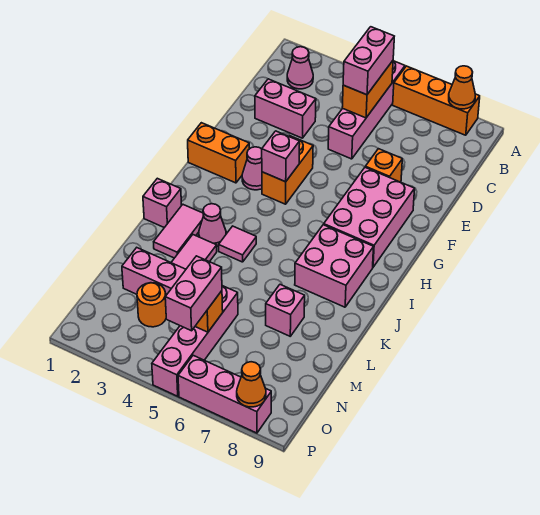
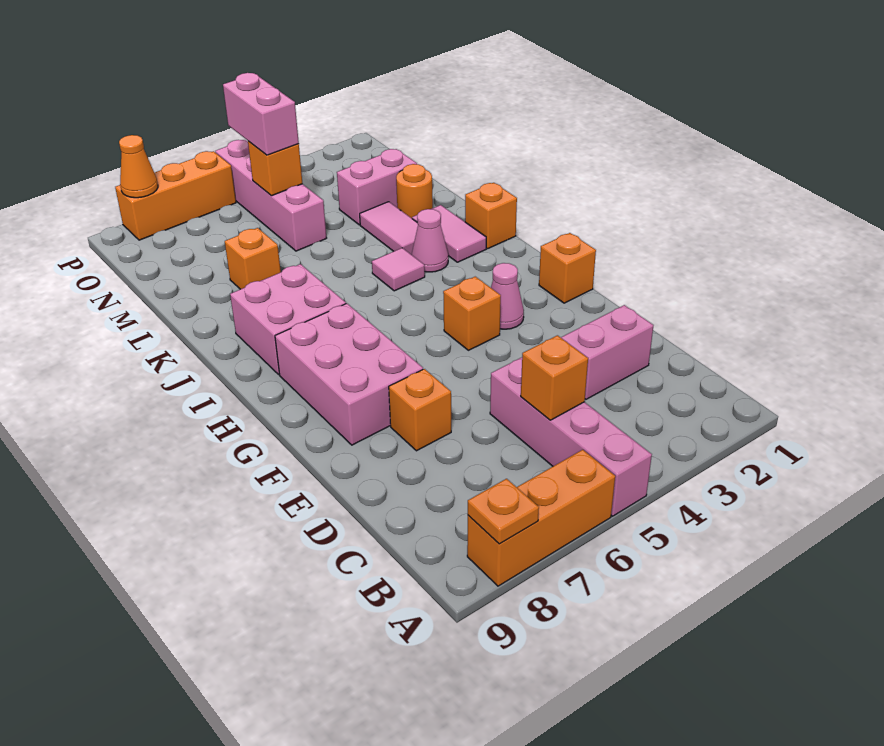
orange 1x1 cone [449,66,475,109] -> orange 1x1 plate [468,479,539,544]
pink 1x1 cone [287,47,313,89] -> none
orange 1x2 brick [342,61,393,118] -> orange 1x1 brick [521,335,588,420]
pink 1x2 brick [343,27,394,95] -> none
orange 1x2 brick [262,136,313,204] -> orange 1x1 brick [443,277,501,350]
orange 1x2 brick [188,123,249,183] -> orange 1x1 brick [539,233,596,303]
pink 1x1 brick [262,131,300,182] -> none
pink 1x1 brick [143,178,182,228] -> orange 1x1 brick [465,183,517,249]
pink 1x1 brick [266,285,305,336] -> orange 1x1 brick [225,228,281,289]
orange 1x1 round brick [137,283,166,327] -> orange 1x1 round brick moved to [396,164,433,218]
pink 1x3 brick [178,355,271,433] -> orange 1x3 brick [115,151,236,240]

